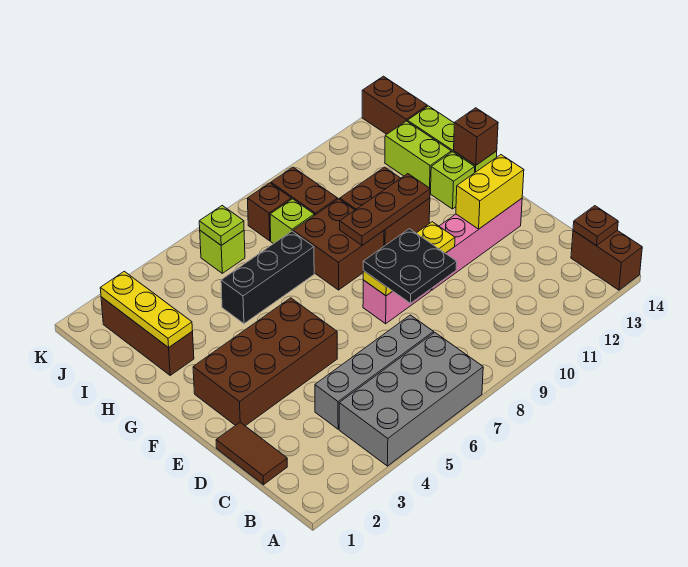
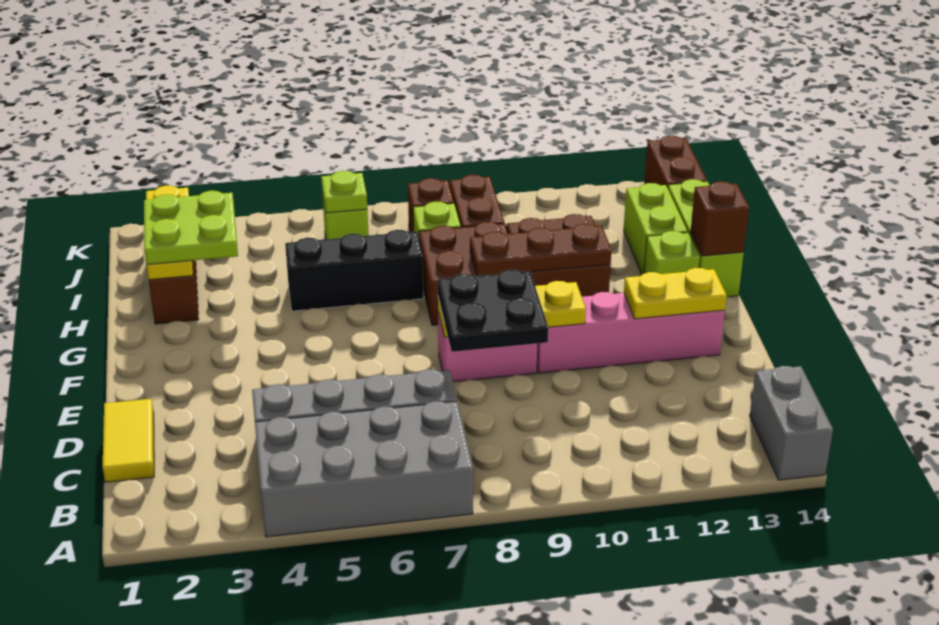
brown 1x2 brick [571,230,642,290] -> grey 1x2 brick [750,366,833,480]
brown 1x1 plate [573,206,618,246] -> none
brown 1x2 tile [216,422,287,485] -> yellow 1x2 tile [103,399,154,482]
brown 2x4 brick [193,298,337,426] -> none
yellow 1x2 brick [456,155,524,229] -> yellow 1x2 plate [624,268,727,319]
none -> lime 2x2 plate [144,191,238,265]

